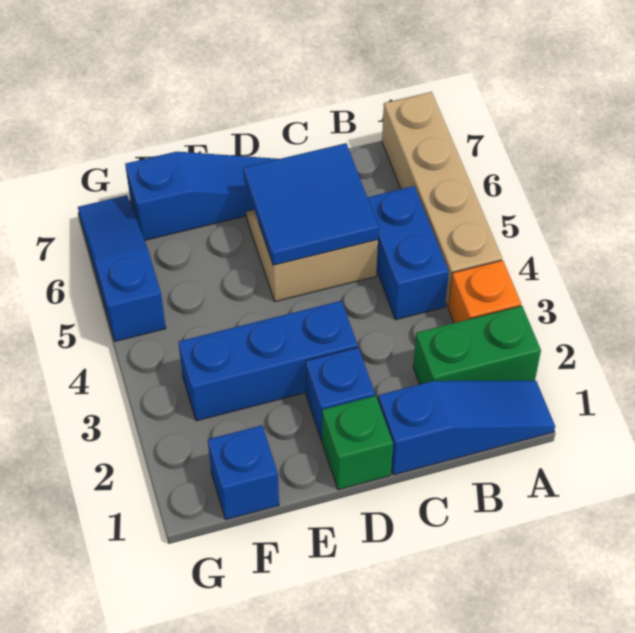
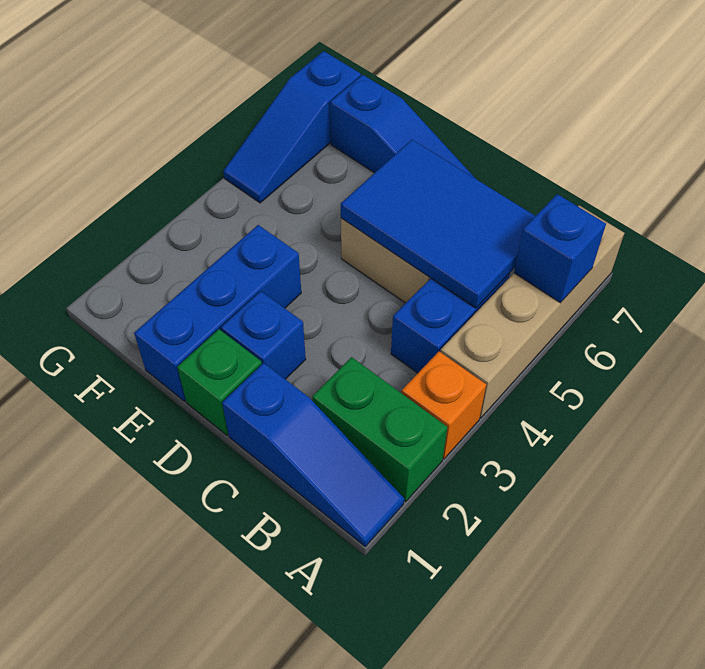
blue 2x2 tile [243,143,379,265] -> blue 2x3 tile [341,140,535,308]
blue 1x3 brick [178,301,358,421] -> blue 1x3 brick turned to [134,225,301,401]
blue 1x1 brick [208,425,279,520] -> blue 1x1 brick moved to [514,194,606,303]
blue 1x3 slope [78,195,166,341] -> blue 1x3 slope turned to [223,51,361,203]

